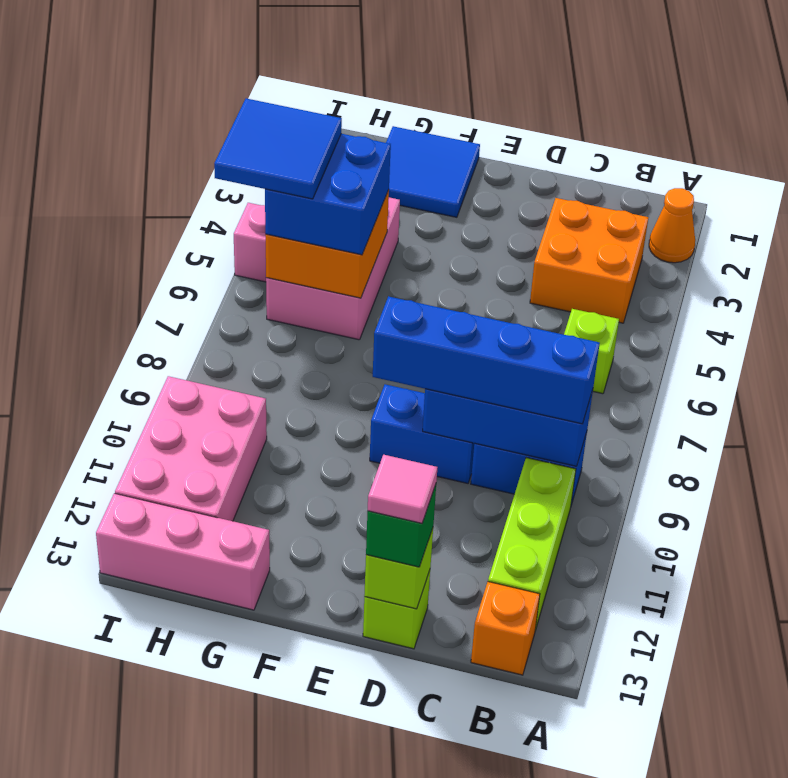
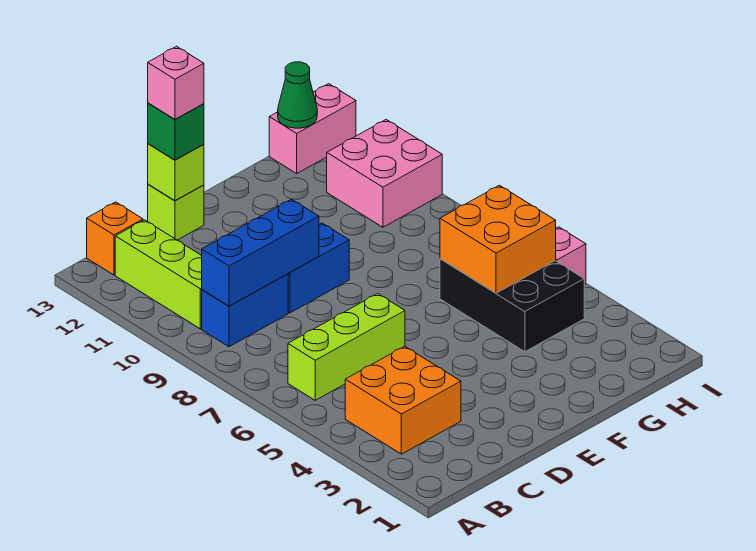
orange 1x1 cone [649,188,695,263] -> none
lime 1x1 brick [564,309,619,394] -> lime 1x3 brick [288,294,405,400]
blue 1x4 brick [373,296,600,424] -> none
pink 1x1 tile [368,455,437,523] -> pink 1x1 brick [148,46,204,119]
blue 2x2 tile [386,126,480,217] -> none
pink 2x3 brick [266,197,400,340] -> black 2x3 brick [440,259,584,352]
blue 2x2 brick [265,134,391,255] -> none
pink 1x3 brick [96,493,270,610] -> pink 1x2 brick [269,84,356,173]
blue 2x2 tile [214,98,342,199] -> none
pink 2x3 brick [115,376,267,521] -> pink 2x2 brick [327,120,442,227]
none -> green 1x1 cone [278,62,317,128]

